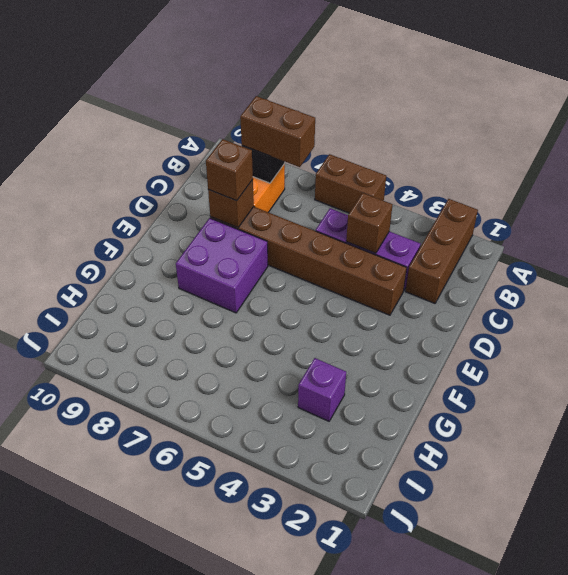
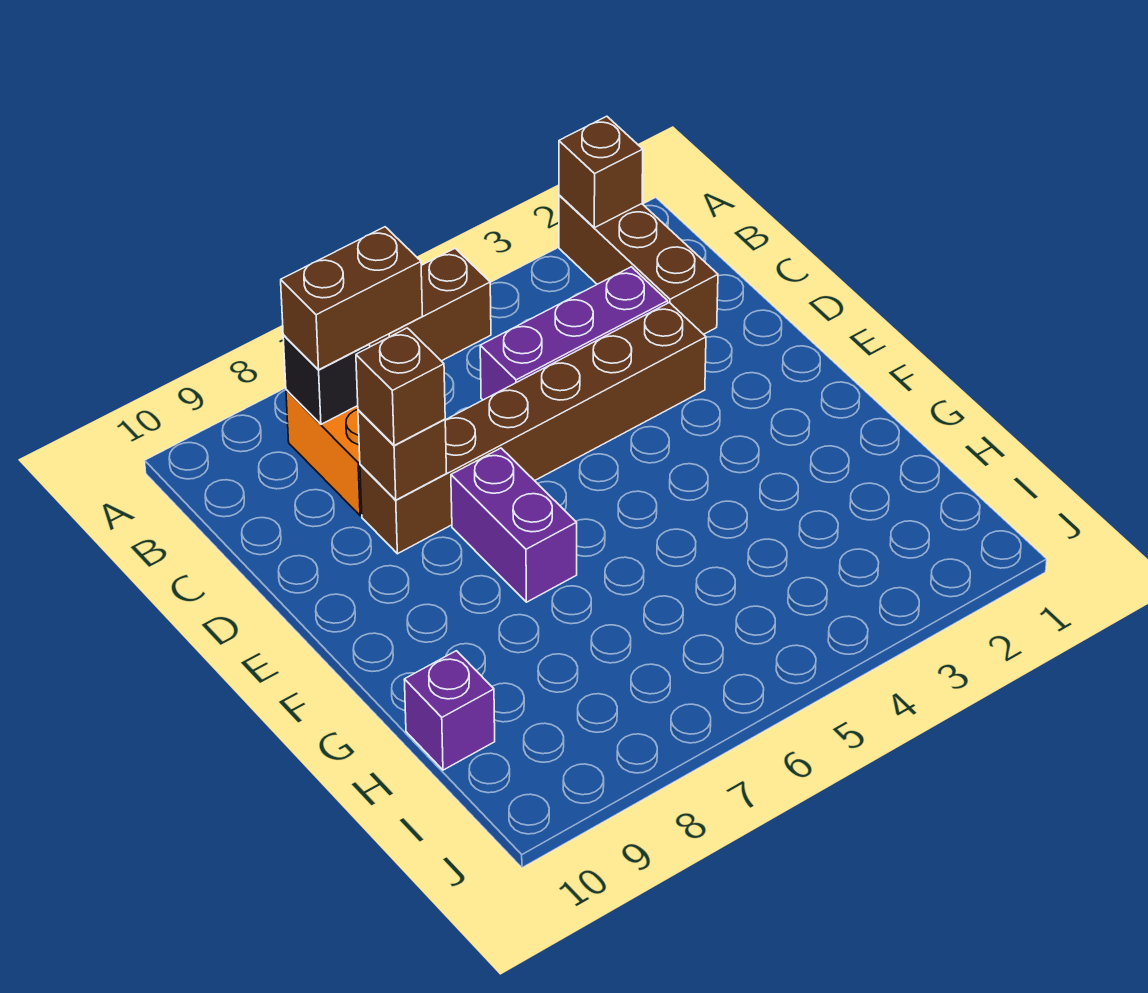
brown 1x1 brick [346,193,392,253] -> brown 1x1 brick moved to [559,116,643,228]
purple 2x2 brick [176,218,268,313] -> purple 1x2 brick [451,448,577,602]
purple 1x1 brick [298,358,346,421] -> purple 1x1 brick moved to [404,651,495,770]

